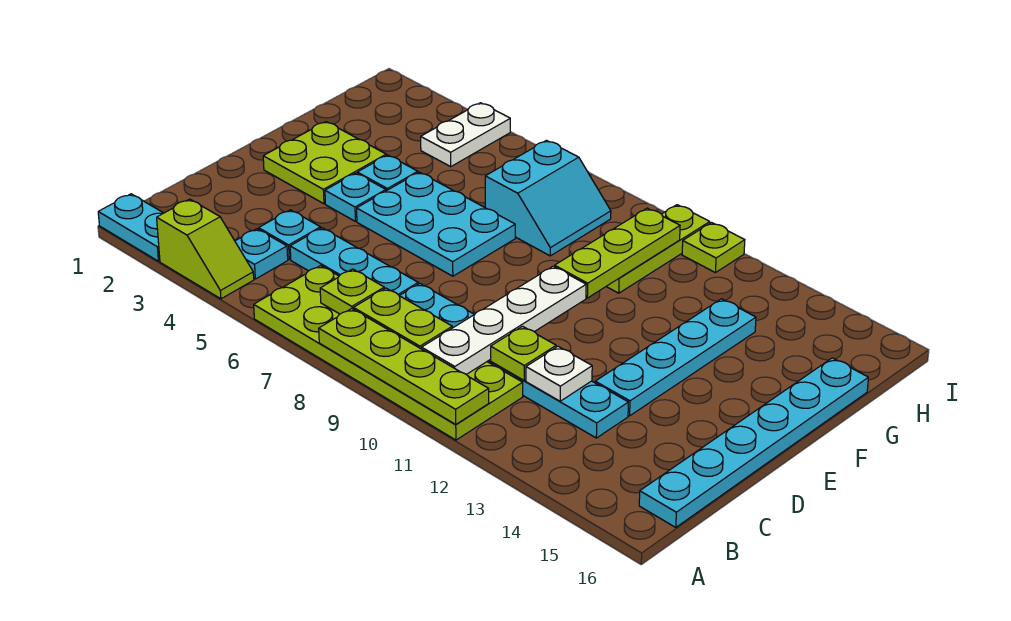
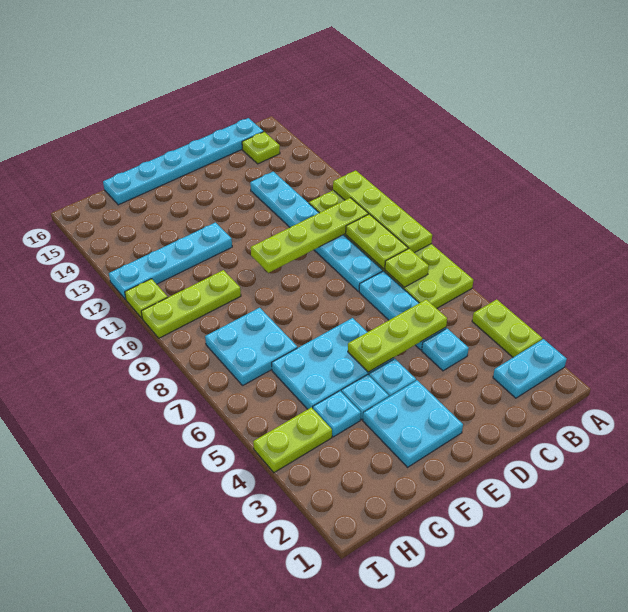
cyan 1x2 plate [98,194,163,261] -> cyan 1x2 plate turned to [493,339,567,398]
lime 1x2 slope [157,199,254,299] -> lime 1x2 plate [472,299,542,357]
cyan 1x1 plate [235,229,288,279] -> cyan 1x1 plate moved to [313,391,361,437]
white 1x4 plate [422,266,586,374] -> lime 1x4 plate [251,198,368,273]
lime 1x1 plate [491,326,556,380] -> lime 1x1 plate moved to [242,132,280,164]
white 1x1 plate [526,347,592,401] -> none
cyan 1x4 plate [595,299,756,416] -> cyan 1x4 plate moved to [109,223,232,299]
lime 2x2 plate [263,122,386,204] -> cyan 2x2 plate [363,380,463,467]
cyan 2x3 plate [357,172,515,276] -> cyan 2x3 plate turned to [272,318,394,409]
lime 1x3 plate [555,208,680,298] -> lime 1x3 plate moved to [348,300,447,372]
cyan 2x2 slope [485,140,611,256] -> cyan 2x2 plate [205,308,297,385]
white 1x2 plate [421,103,510,166] -> lime 1x2 plate [253,407,332,472]

